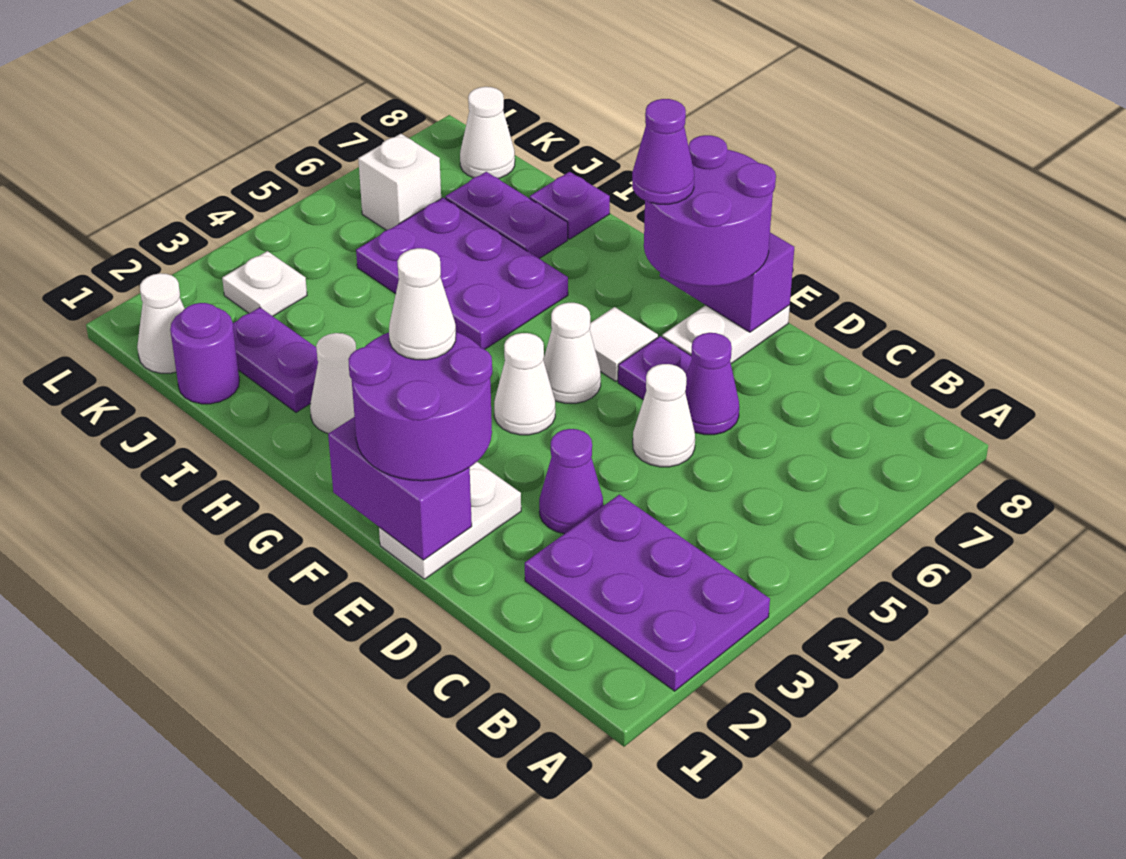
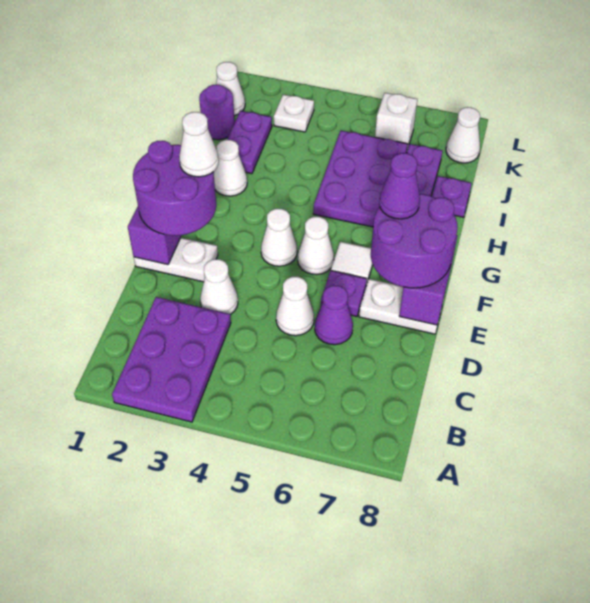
purple 1x1 cone [539,429,603,534] -> white 1x1 cone [200,259,238,315]

